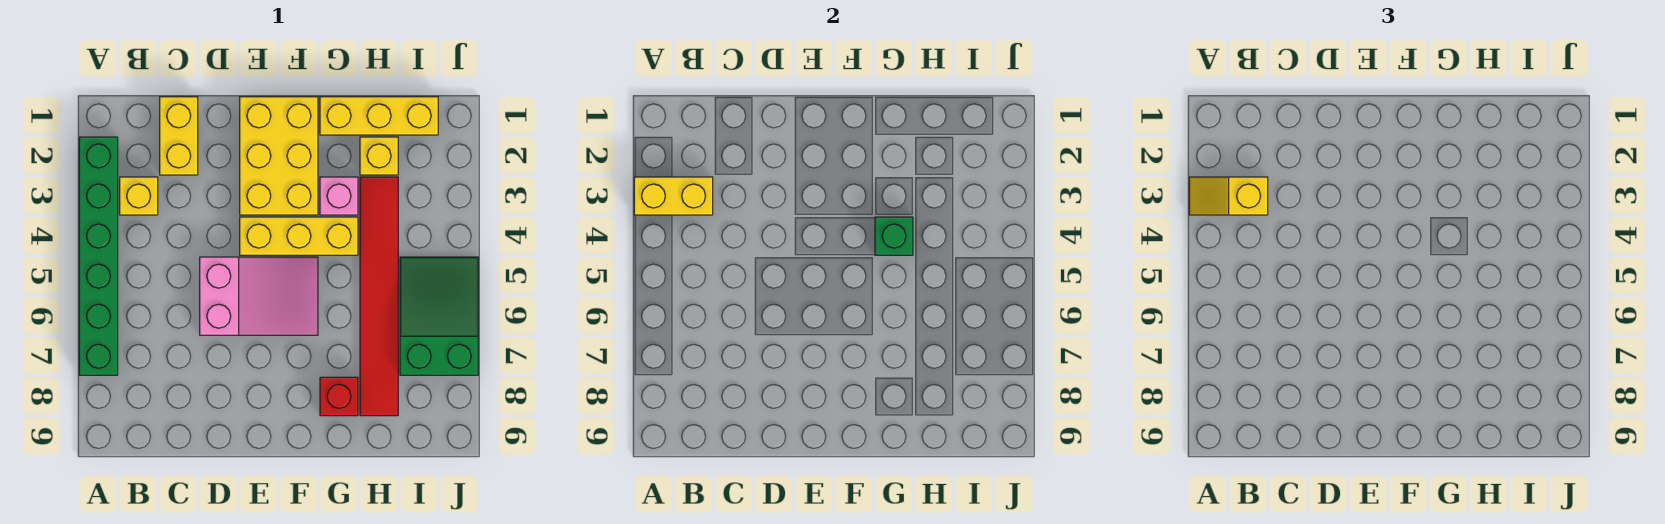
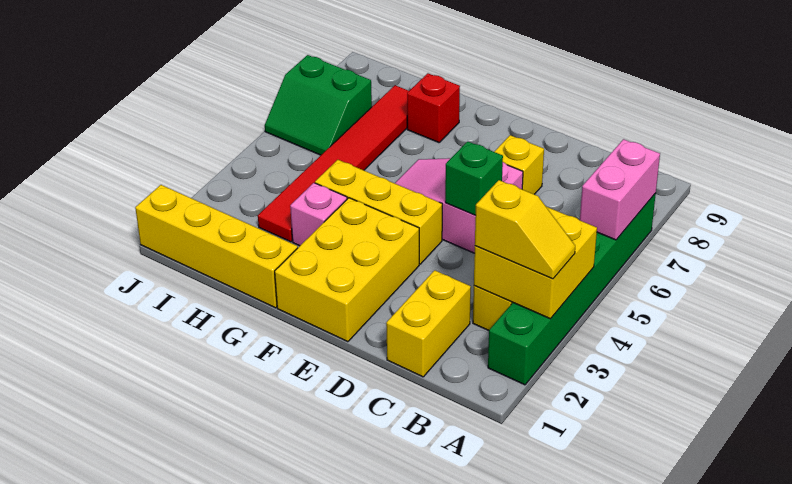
yellow 1x2 brick [634,177,713,215] -> yellow 2x2 brick [474,207,597,319]
none -> pink 1x2 brick [580,139,660,240]
yellow 1x3 brick [320,97,438,135] -> yellow 1x4 brick [135,185,298,308]
green 1x1 brick [875,217,913,255] -> green 1x1 brick moved to [445,141,503,215]
yellow 1x1 brick [360,137,398,175] -> yellow 1x1 brick moved to [494,135,544,194]
green 2x3 slope [400,257,478,375] -> green 2x2 slope [265,55,372,155]

